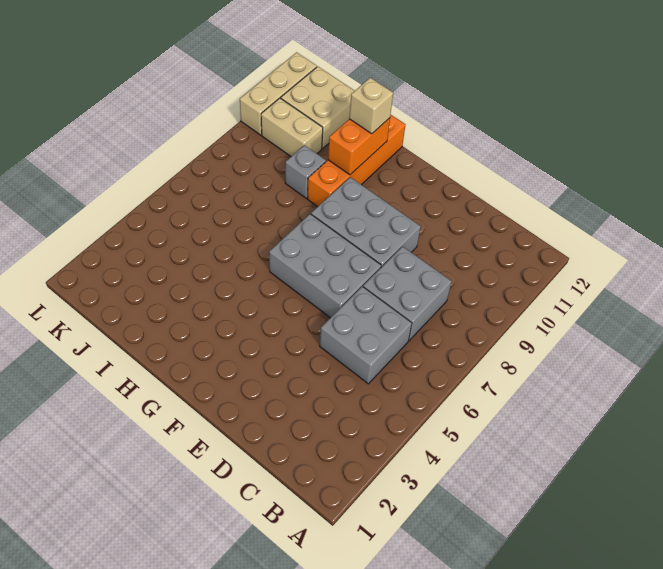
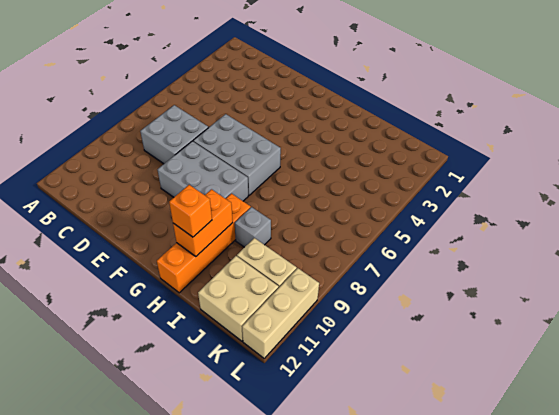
grey 2x2 brick [320,286,412,384] -> none
tan 1x1 brick [349,78,393,134] -> orange 1x1 brick [169,185,212,237]

